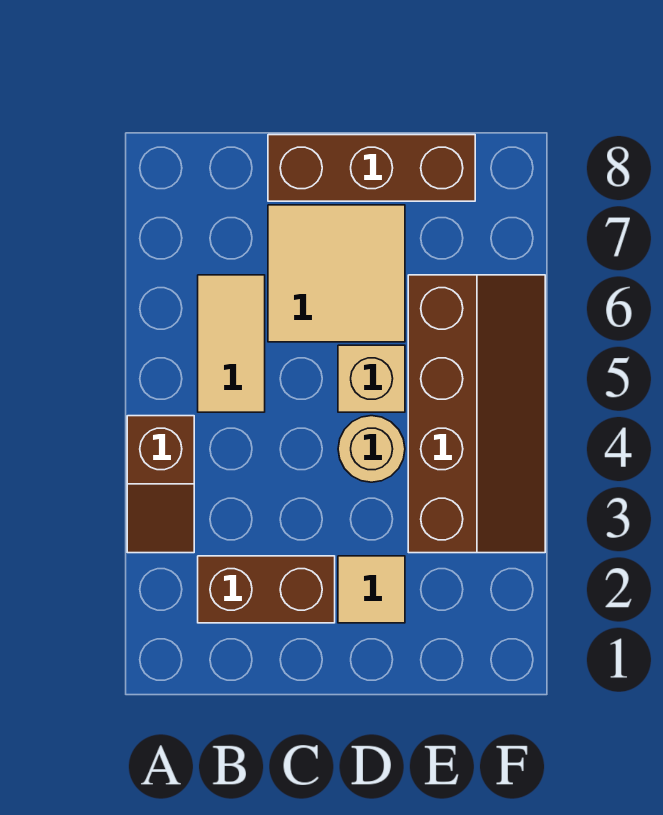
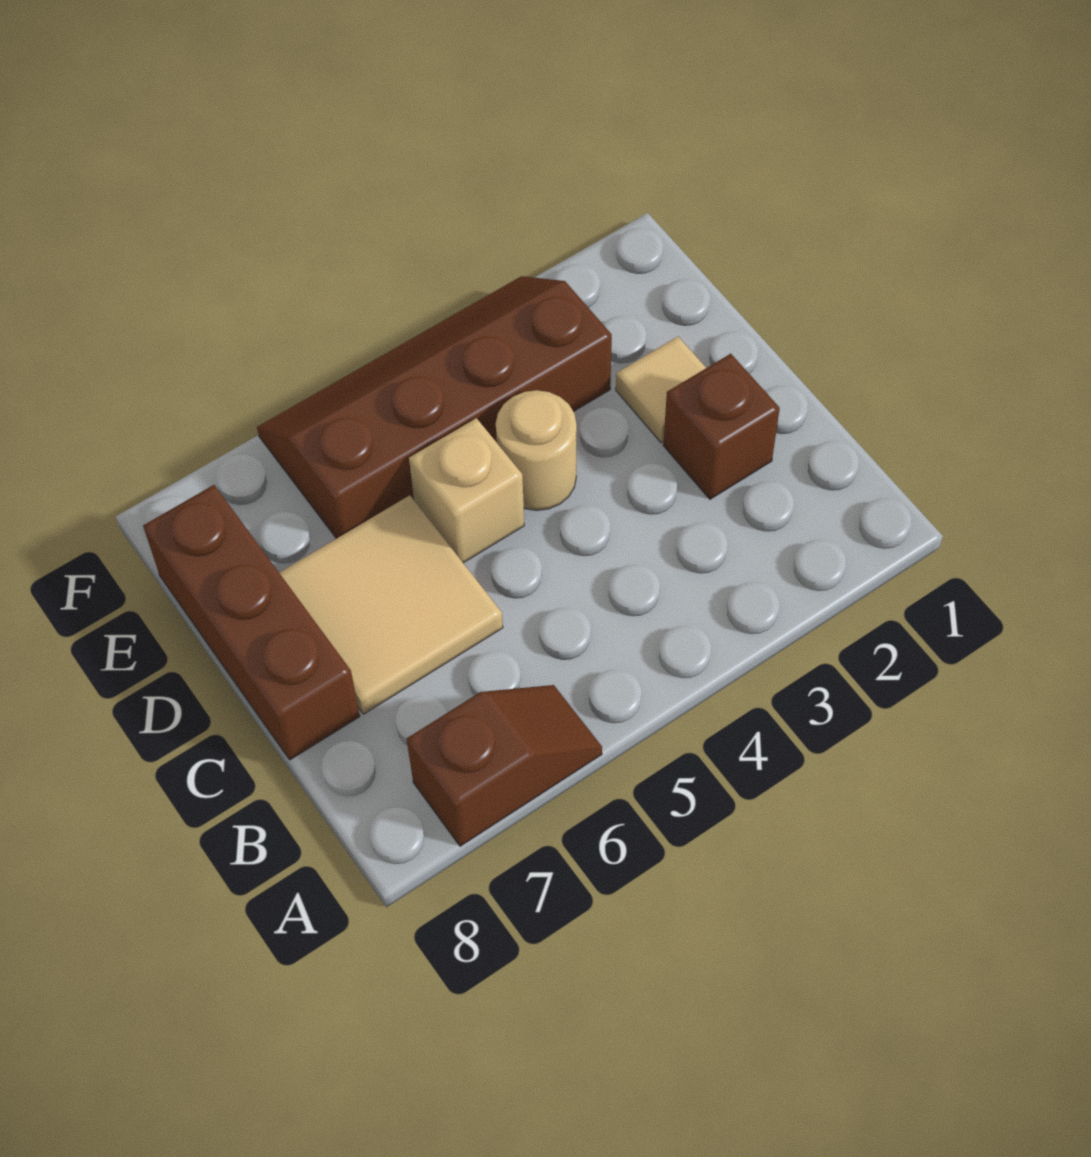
brown 1x2 slope [127,416,194,553] -> brown 1x2 slope moved to [406,685,602,846]
brown 1x2 brick [198,556,335,623] -> brown 1x1 brick [663,354,780,499]
tan 1x2 tile [198,275,265,412] -> none

